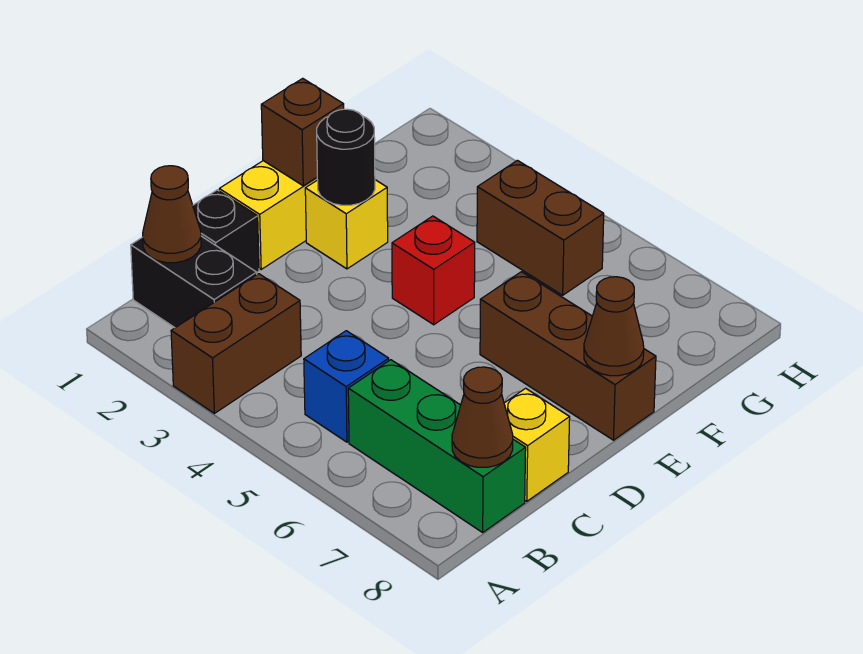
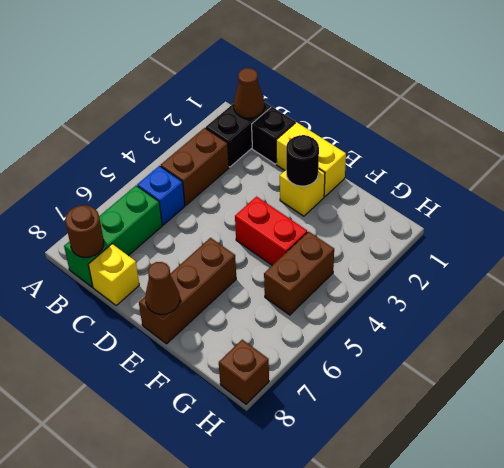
brown 1x2 brick [171,274,301,413] -> brown 1x2 brick turned to [161,128,229,205]
brown 1x1 cone [452,367,513,467] -> brown 1x1 round brick [65,205,104,257]
brown 1x1 brick [261,78,344,186] -> brown 1x1 brick moved to [219,340,269,404]
red 1x1 brick [392,216,475,325] -> red 1x2 brick [235,197,307,265]

